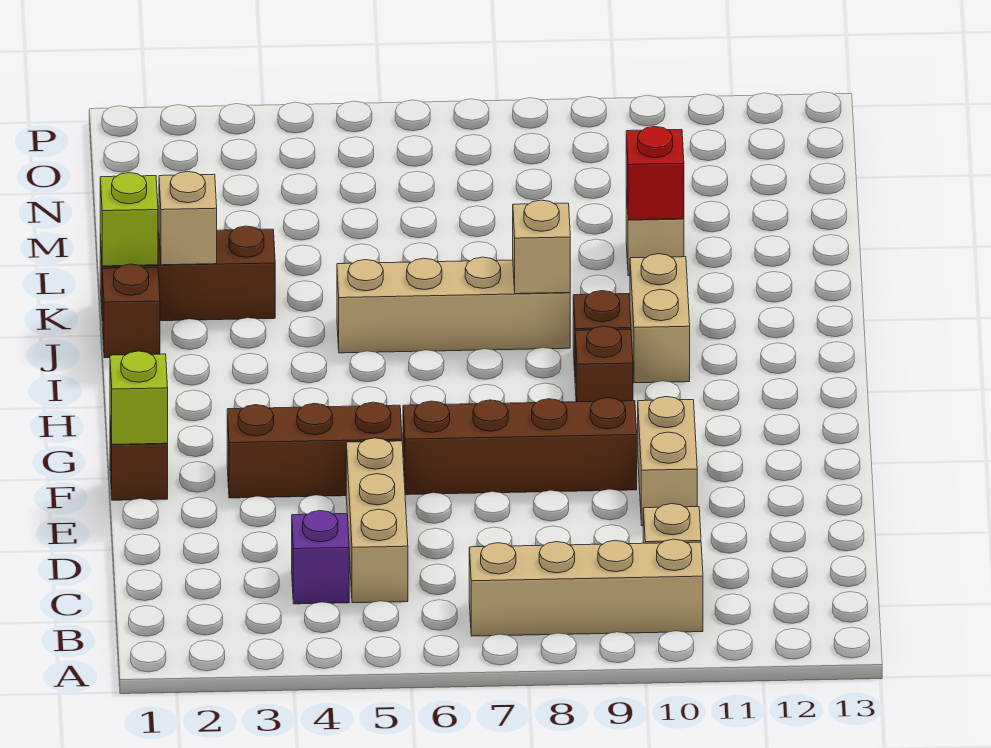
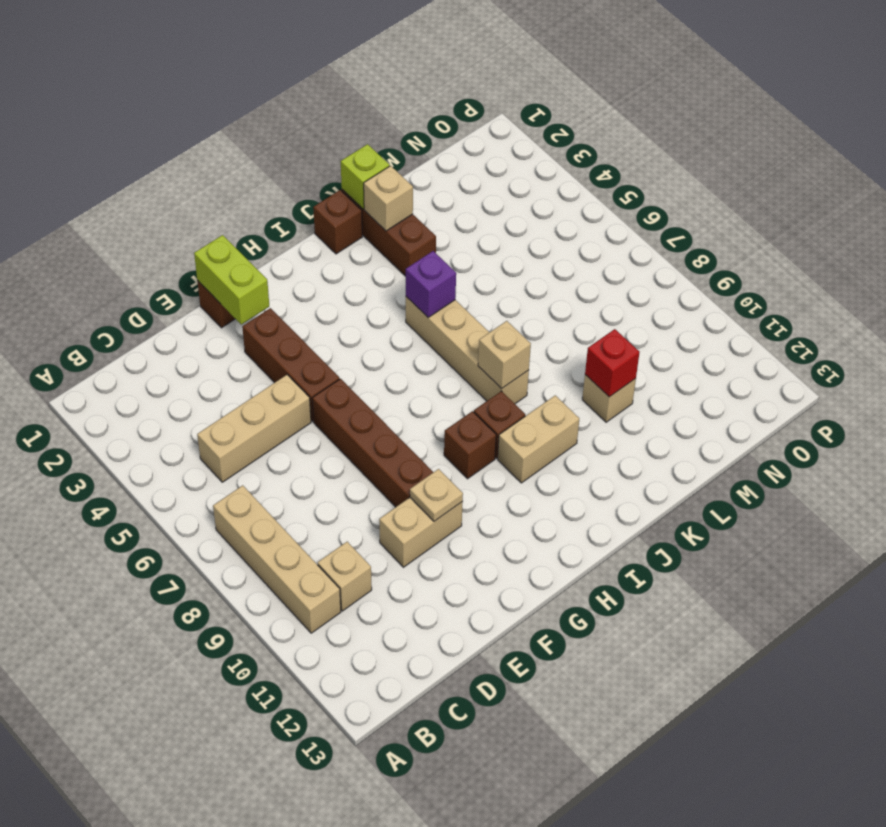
purple 1x1 brick [292,511,349,604] -> purple 1x1 brick moved to [406,251,456,318]
lime 1x1 brick [110,351,168,444] -> lime 1x2 brick [194,235,269,324]
none -> tan 1x1 plate [410,469,463,521]

